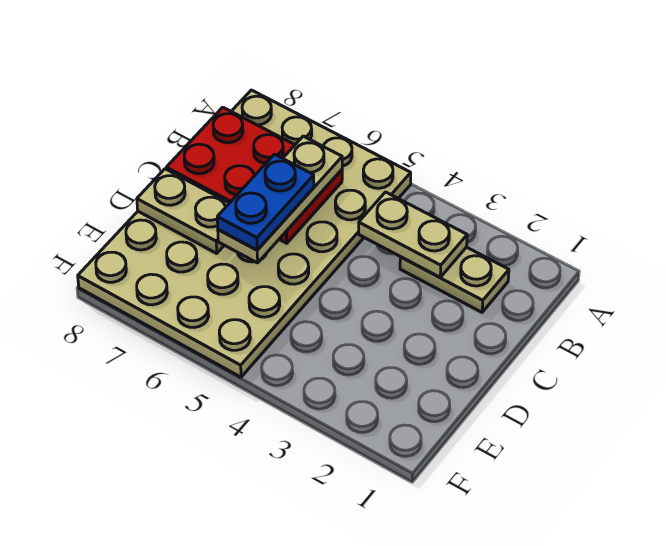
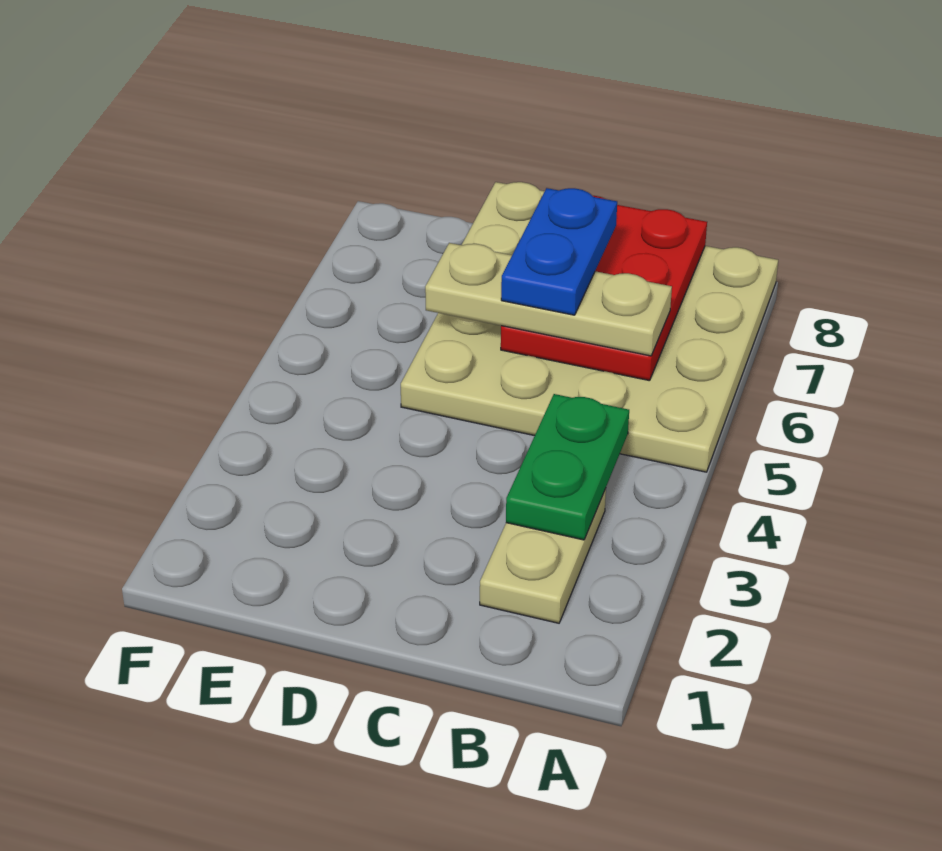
tan 4x6 plate [78,90,411,377] -> tan 4x4 plate [401,246,778,472]
tan 1x2 plate [359,192,467,277] -> green 1x2 plate [506,394,629,540]
blue 1x2 plate [217,154,314,250] -> blue 1x2 plate turned to [501,188,617,315]

